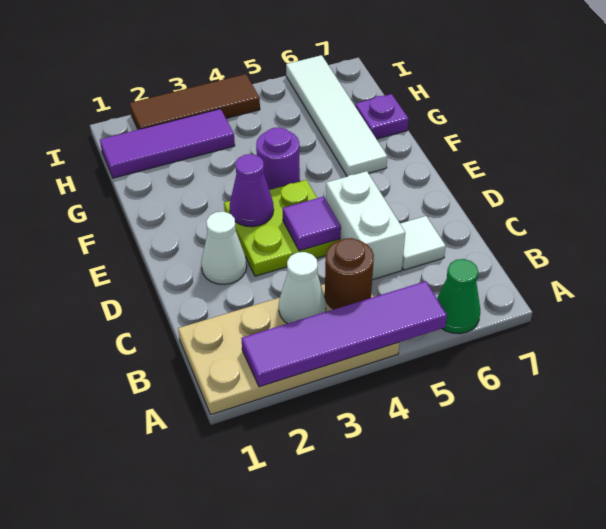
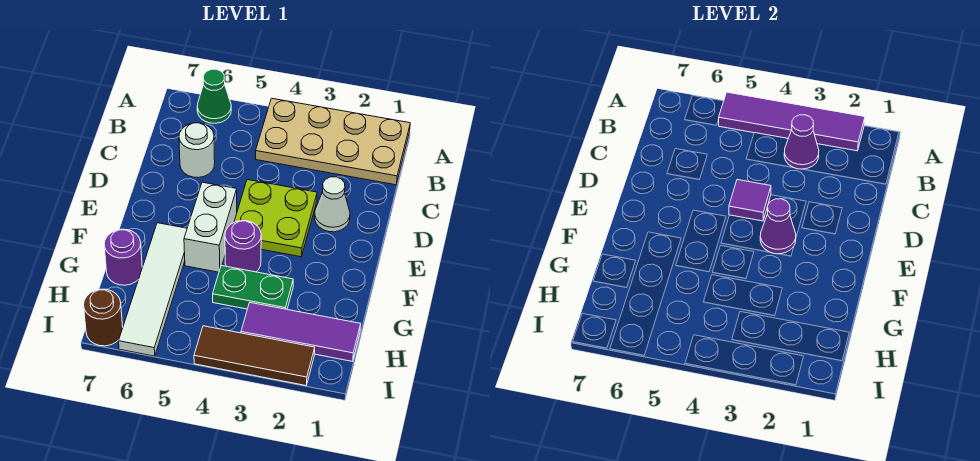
white 1x1 cone [279,252,326,324] -> purple 1x1 cone [784,115,819,169]
brown 1x1 round brick [325,238,374,309] -> brown 1x1 round brick moved to [84,289,123,346]
white 1x2 brick [326,171,405,280] -> white 1x2 brick moved to [184,182,237,272]
white 1x1 tile [400,216,446,270] -> white 1x1 round brick [179,123,215,178]
none -> green 1x2 plate [213,266,293,309]
purple 1x1 plate [355,94,409,139] -> purple 1x1 round brick [104,229,142,285]

